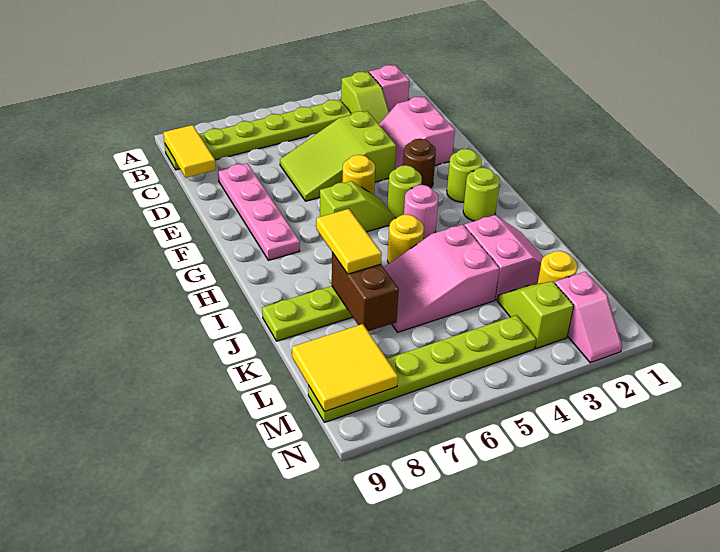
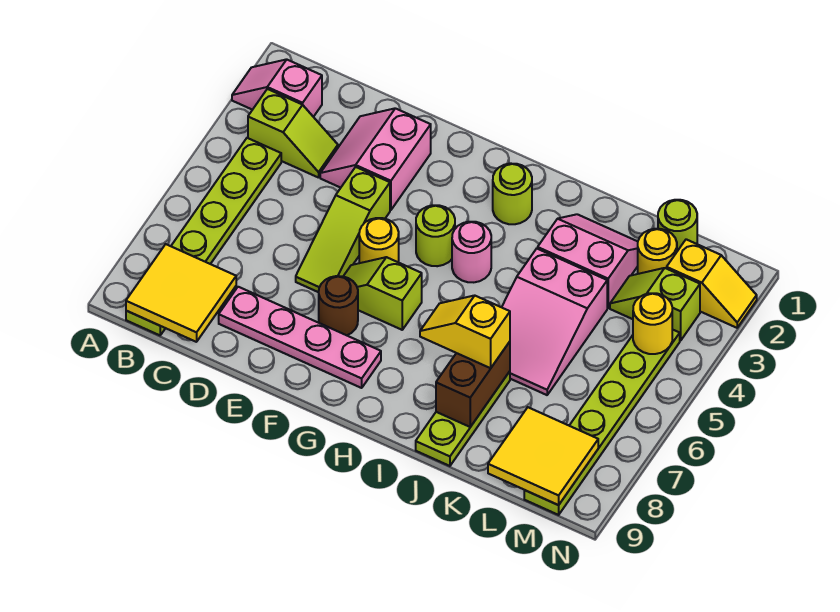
yellow 1x2 tile [163,125,216,178] -> yellow 2x2 tile [126,244,236,342]
pink 2x2 slope [379,97,455,169] -> pink 2x2 slope turned to [320,108,431,210]
lime 2x3 slope [280,111,396,201] -> lime 1x3 slope [296,167,390,292]
brown 1x1 round brick [403,139,436,188] -> brown 1x1 round brick moved to [319,276,358,335]
lime 1x1 round brick [447,149,482,202] -> lime 1x1 round brick moved to [658,200,697,251]
lime 1x2 slope [320,181,395,232] -> lime 1x2 slope turned to [343,257,422,330]
yellow 1x1 round brick [388,214,424,263] -> yellow 1x1 round brick moved to [633,293,672,354]
yellow 1x2 tile [316,209,382,274] -> yellow 1x2 slope [420,296,510,368]
brown 1x2 brick [332,253,399,331] -> brown 1x2 brick turned to [436,342,510,427]
pink 1x2 slope [555,272,622,363] -> yellow 1x2 slope [667,239,757,328]

